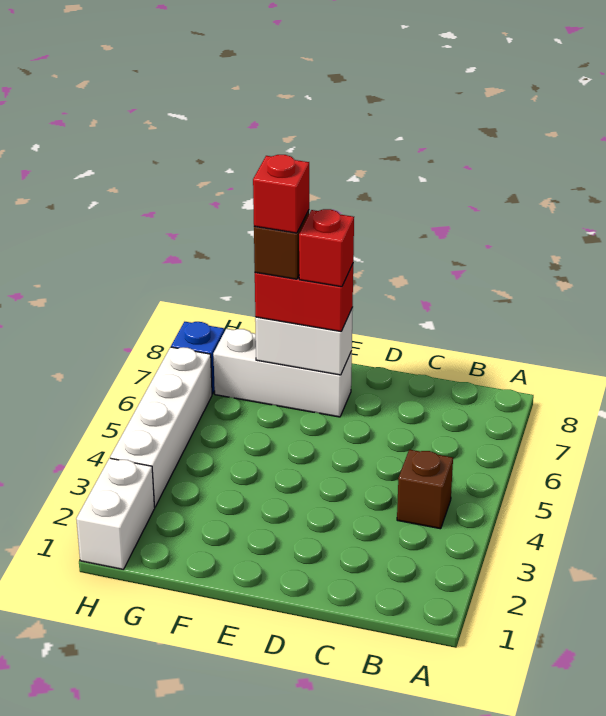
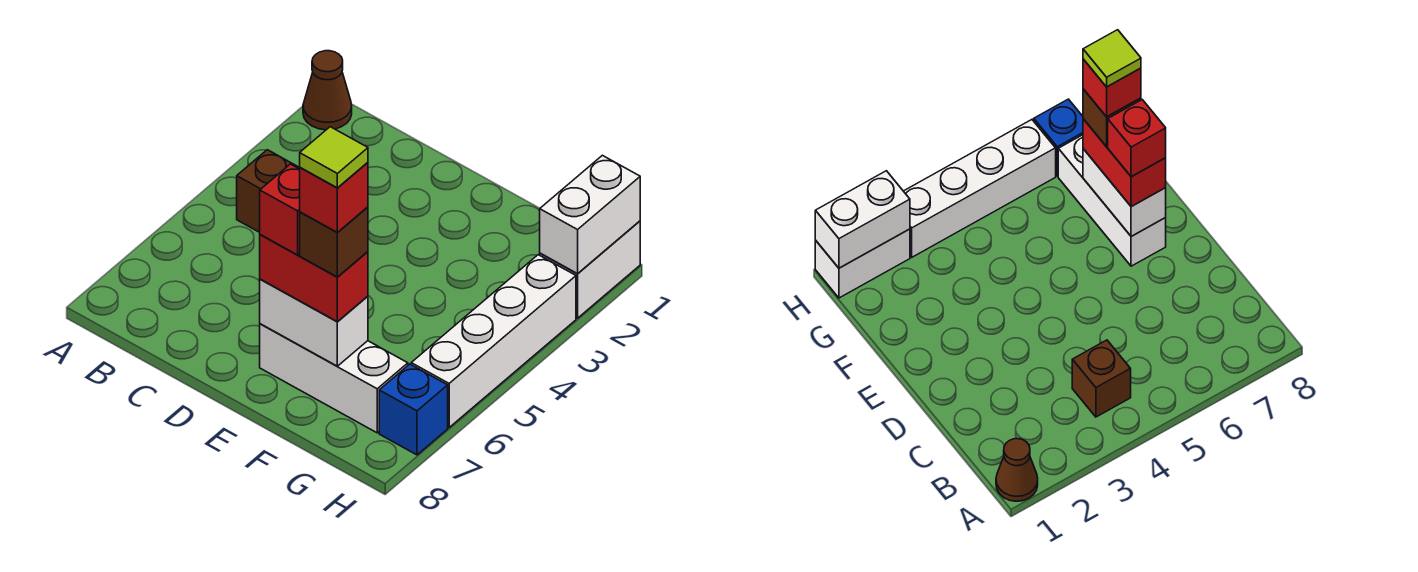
none -> brown 1x1 cone [303,51,352,130]
none -> lime 1x1 tile [300,127,368,188]
none -> white 1x2 brick [540,155,640,274]

